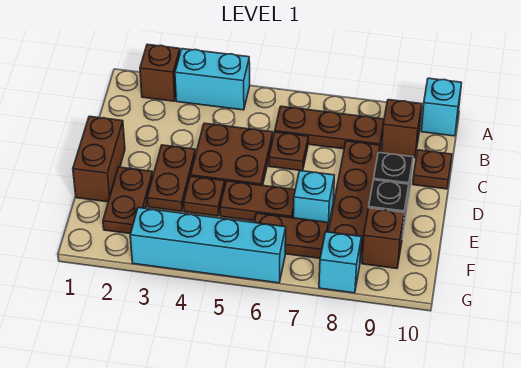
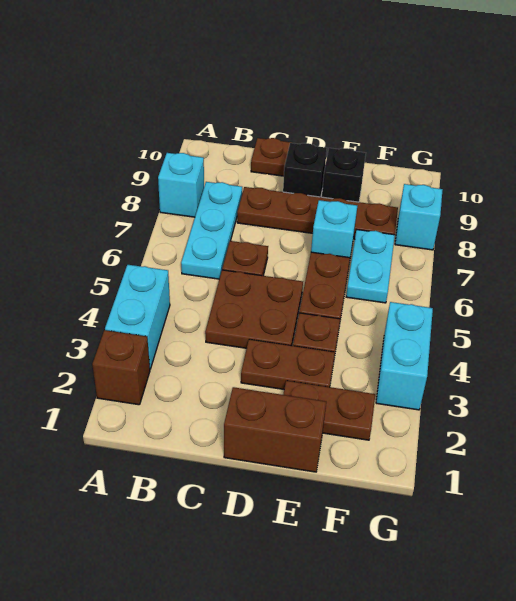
cyan 1x1 brick [421,78,462,136] -> cyan 1x1 brick moved to [158,153,204,217]
brown 1x3 plate [275,106,384,149] -> cyan 1x3 plate [181,182,242,279]
brown 1x1 brick [381,100,422,158] -> none
brown 1x2 plate [254,213,328,258] -> cyan 1x2 plate [346,230,395,303]
brown 1x1 brick [362,208,404,268] -> none
cyan 1x4 brick [130,208,286,283] -> cyan 1x2 brick [376,302,433,410]

